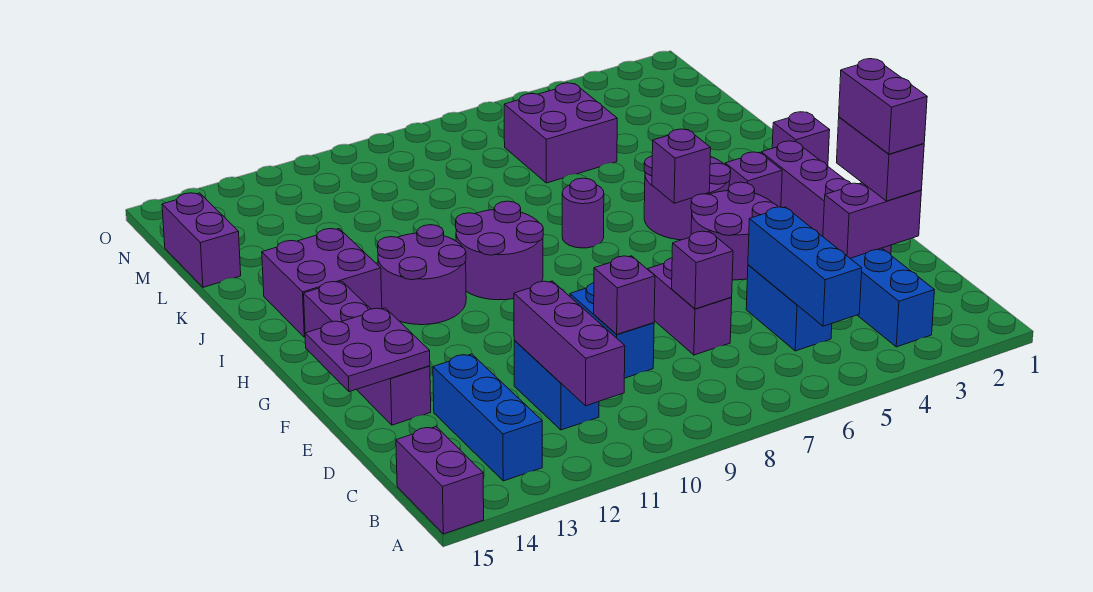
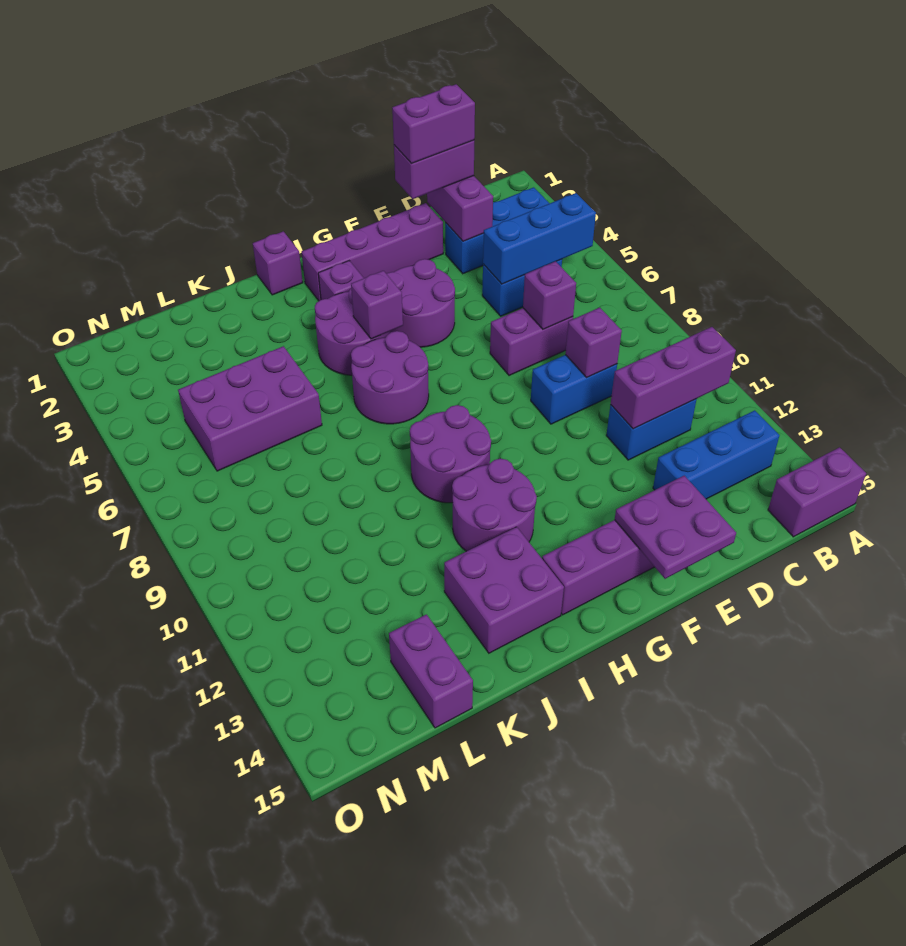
purple 1x1 round brick [562,178,604,248] -> purple 2x2 round brick [351,331,429,424]
purple 2x2 brick [504,83,617,183] -> purple 2x3 brick [178,346,322,471]
purple 1x2 brick [162,193,241,287] -> purple 1x2 brick turned to [389,614,473,728]

